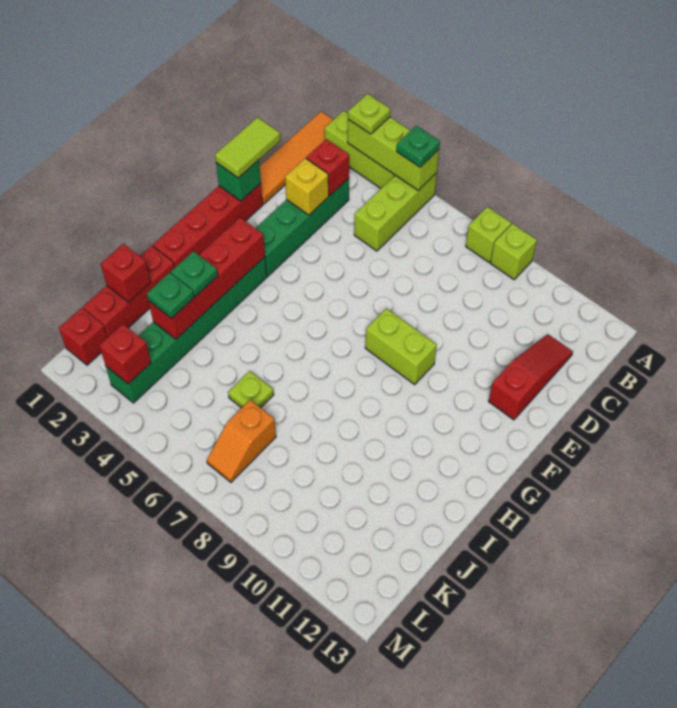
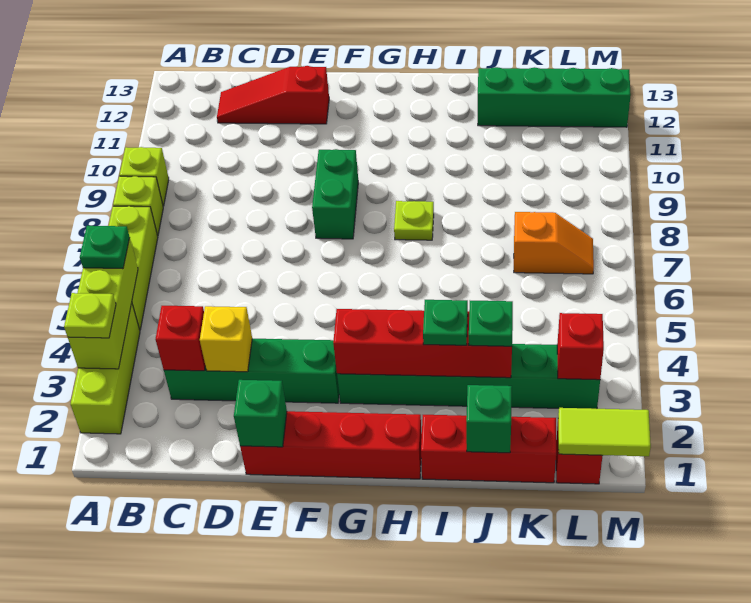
orange 1x4 tile [260,111,333,204] -> none
lime 1x3 brick [354,173,437,251] -> lime 1x3 brick turned to [109,206,158,330]
lime 1x2 tile [215,117,280,178] -> lime 1x2 tile moved to [558,408,651,456]
lime 1x2 brick [365,308,437,384] -> green 1x2 brick [312,149,358,239]
red 1x1 brick [101,244,151,302] -> green 1x1 brick [466,385,512,453]
lime 1x1 plate [228,371,274,408] -> lime 1x1 plate moved to [394,201,434,240]
none -> green 1x4 brick [478,67,631,127]

